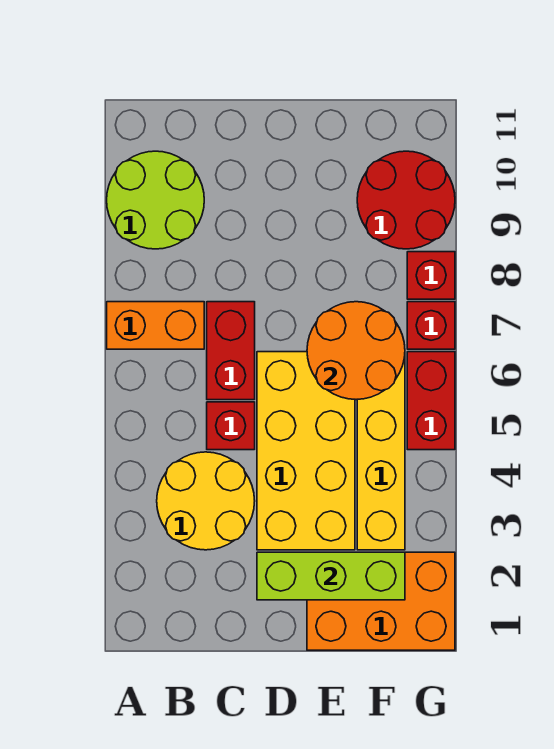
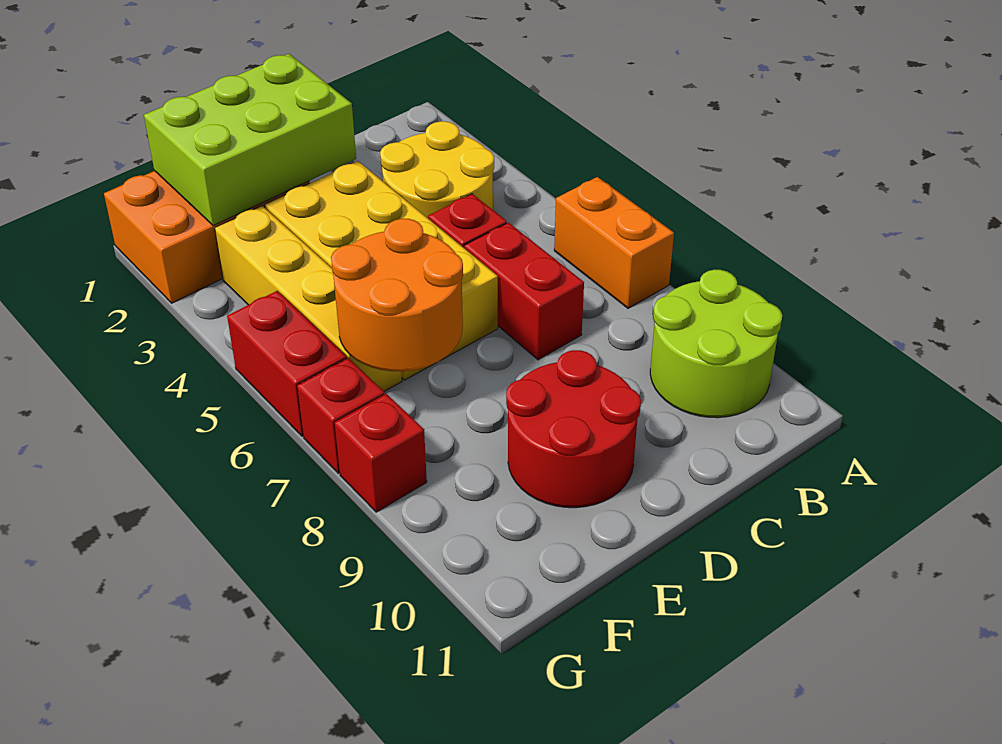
orange 1x2 brick [107,302,204,349] -> orange 1x2 brick turned to [554,177,674,308]
lime 1x3 brick [257,552,405,600] -> lime 2x3 brick [144,54,356,226]
red 2x2 round brick [357,151,455,249] -> red 2x2 round brick moved to [506,350,641,508]

